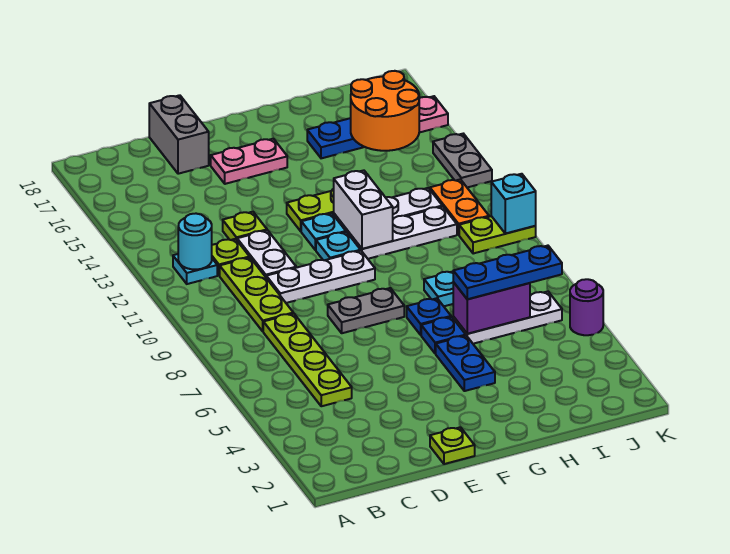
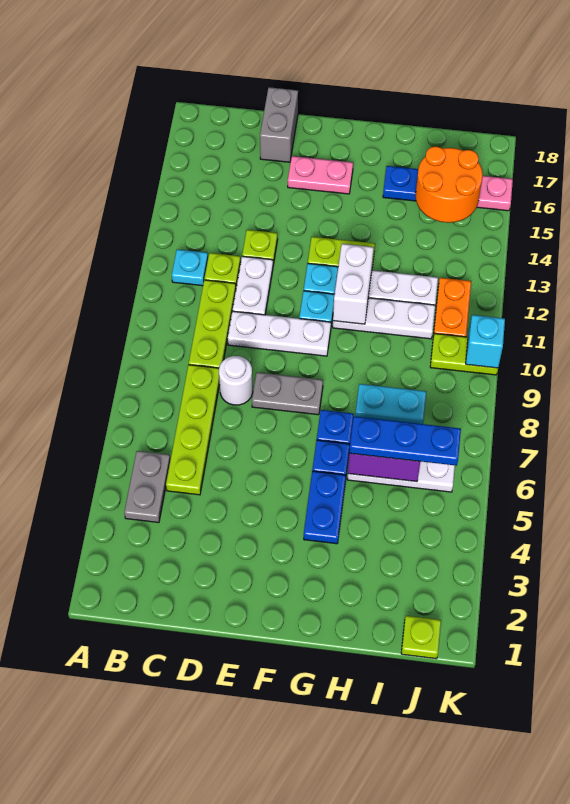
cyan 1x1 round brick [178,214,212,270] -> none
none -> white 1x1 round brick [219,356,253,405]
lime 1x1 plate [430,427,475,464] -> lime 1x1 plate moved to [401,616,441,659]
purple 1x1 round brick [570,279,603,335] -> none
grey 1x2 plate [433,134,492,188] -> grey 1x2 plate moved to [124,451,170,523]

